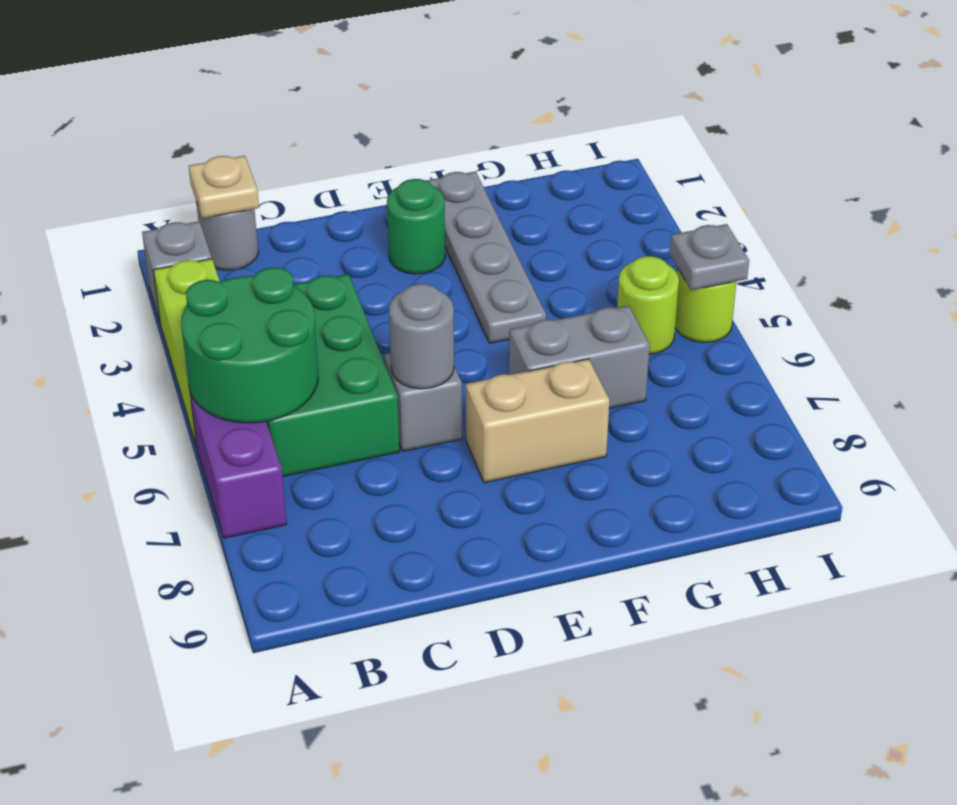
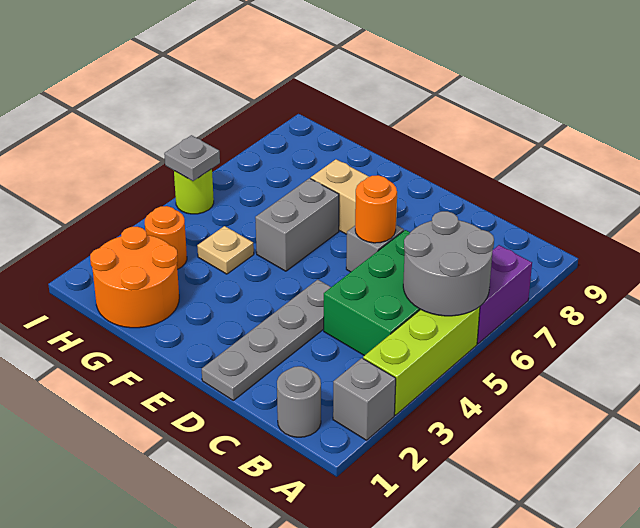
green 2x2 round brick [181,267,318,423] -> grey 2x2 round brick [403,211,494,316]
tan 1x1 plate [189,156,259,218] -> tan 1x1 plate moved to [197,226,254,274]
grey 1x1 round brick [389,284,454,389] -> orange 1x1 round brick [355,175,397,243]
green 1x1 round brick [387,179,445,274] -> none
grey 1x4 plate [426,171,546,343] -> grey 1x4 plate moved to [202,280,331,400]
grey 1x2 brick [509,305,650,408] -> grey 1x2 brick turned to [255,178,339,271]
none -> orange 2x2 round brick [90,227,179,328]
none -> orange 1x1 round brick [145,206,187,269]
lime 1x1 round brick [617,256,679,354] -> none

